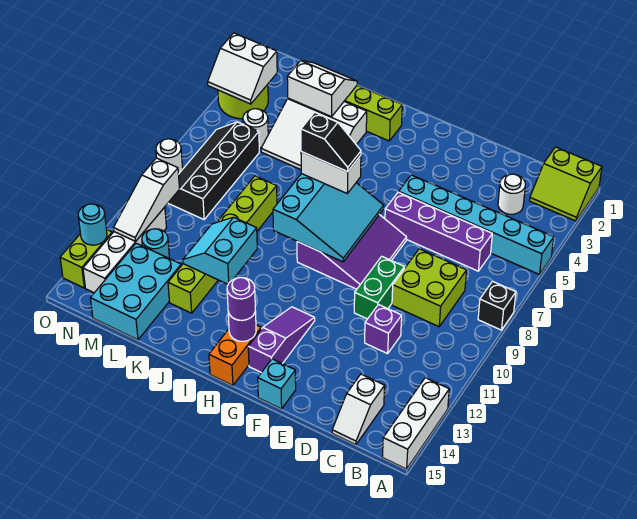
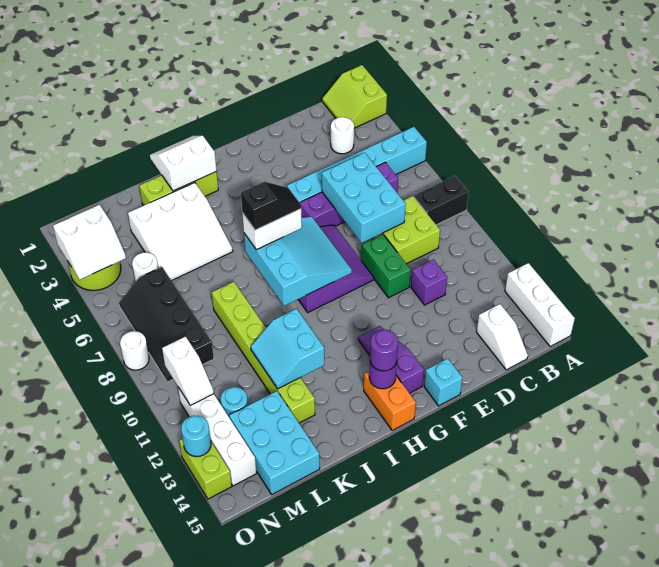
lime 2x2 slope [530,147,602,221] -> lime 2x2 slope turned to [322,65,387,128]
black 1x1 brick [478,281,516,330] -> black 1x2 brick [414,176,469,225]
none -> cyan 2x3 brick [322,153,406,243]
white 2x2 slope [287,61,357,117] -> white 2x2 slope moved to [150,136,217,191]
white 1x3 slope [114,158,180,241] -> white 1x2 slope [162,336,214,405]

